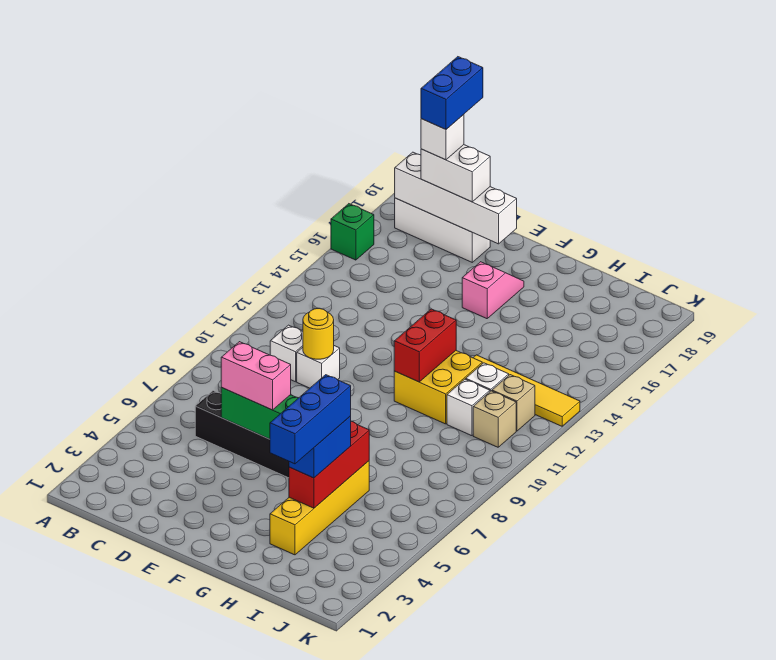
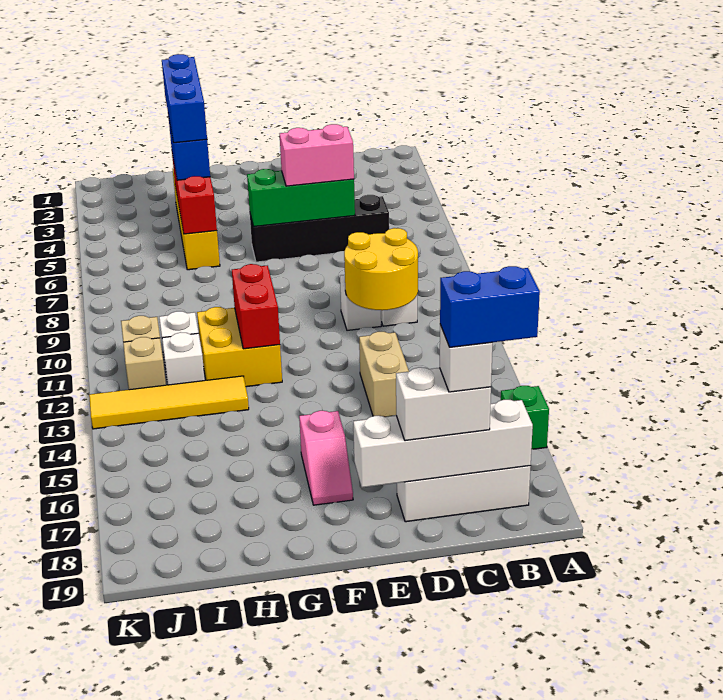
blue 1x2 brick [421,57,483,129] -> blue 1x2 brick turned to [440,266,540,347]
yellow 1x1 round brick [303,308,334,359] -> yellow 2x2 round brick [344,228,418,310]
none -> tan 1x2 brick [359,332,409,417]

